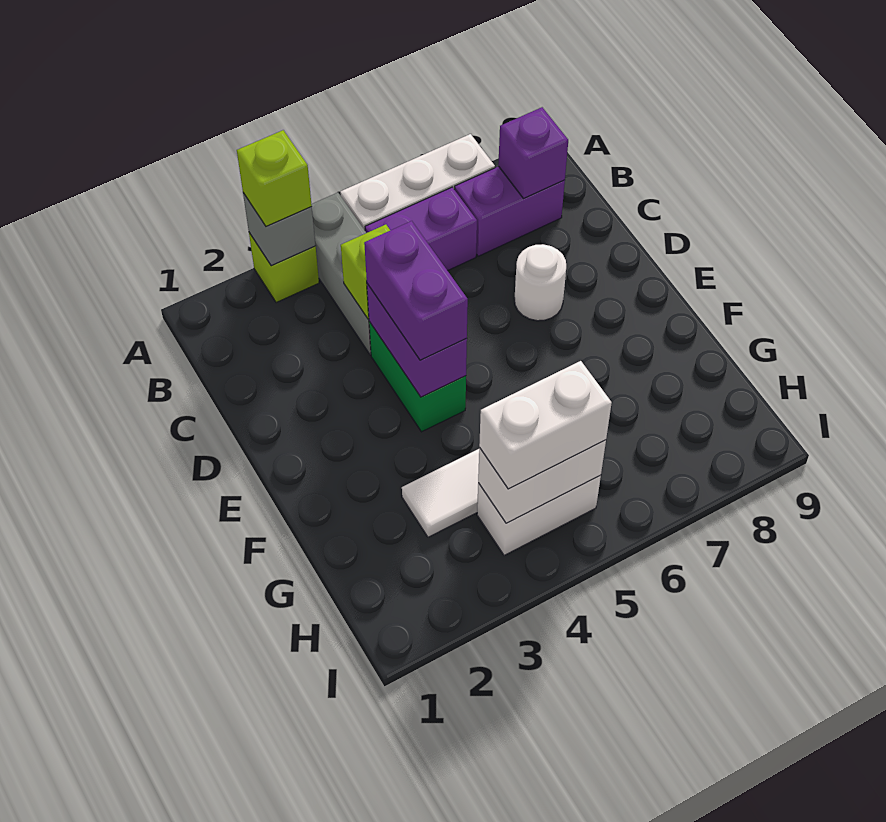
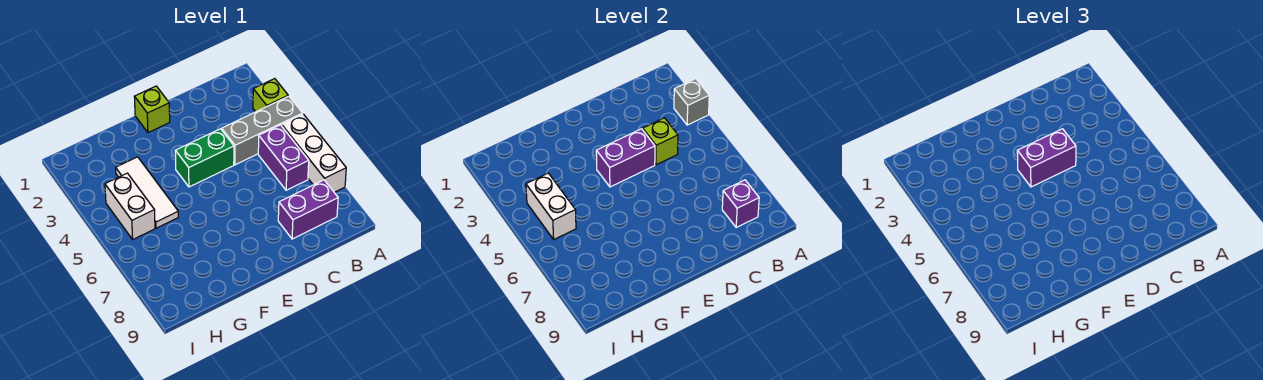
lime 1x1 brick [237,130,312,227] -> lime 1x1 brick moved to [134,86,170,133]
purple 1x2 brick [454,166,565,256] -> purple 1x2 brick turned to [278,180,338,239]
white 1x1 round brick [514,244,566,321] -> none
white 1x2 brick [479,361,612,489] -> none

